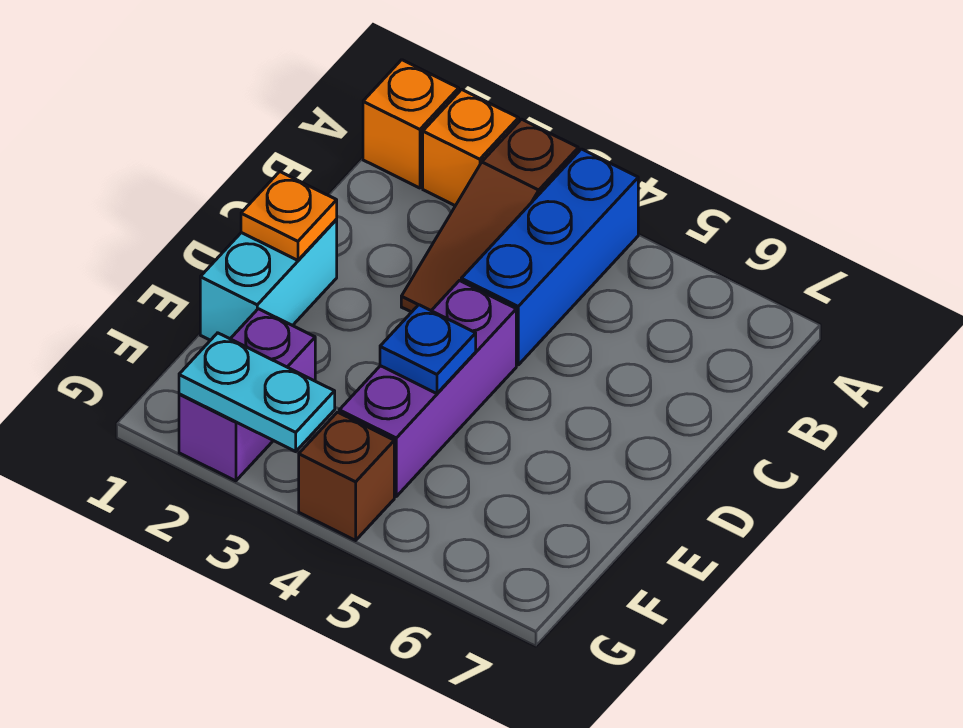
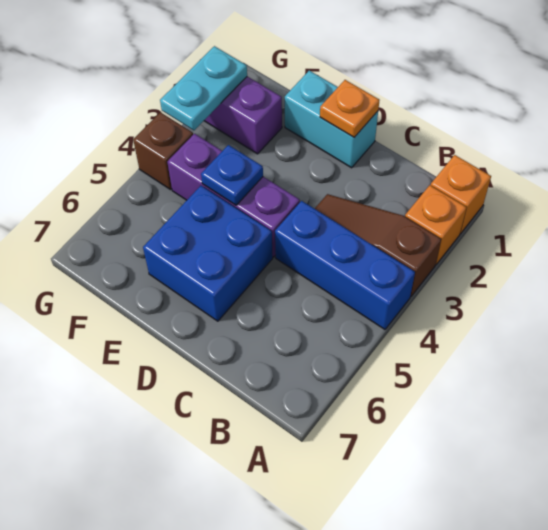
none -> blue 2x2 brick [143,186,273,321]

